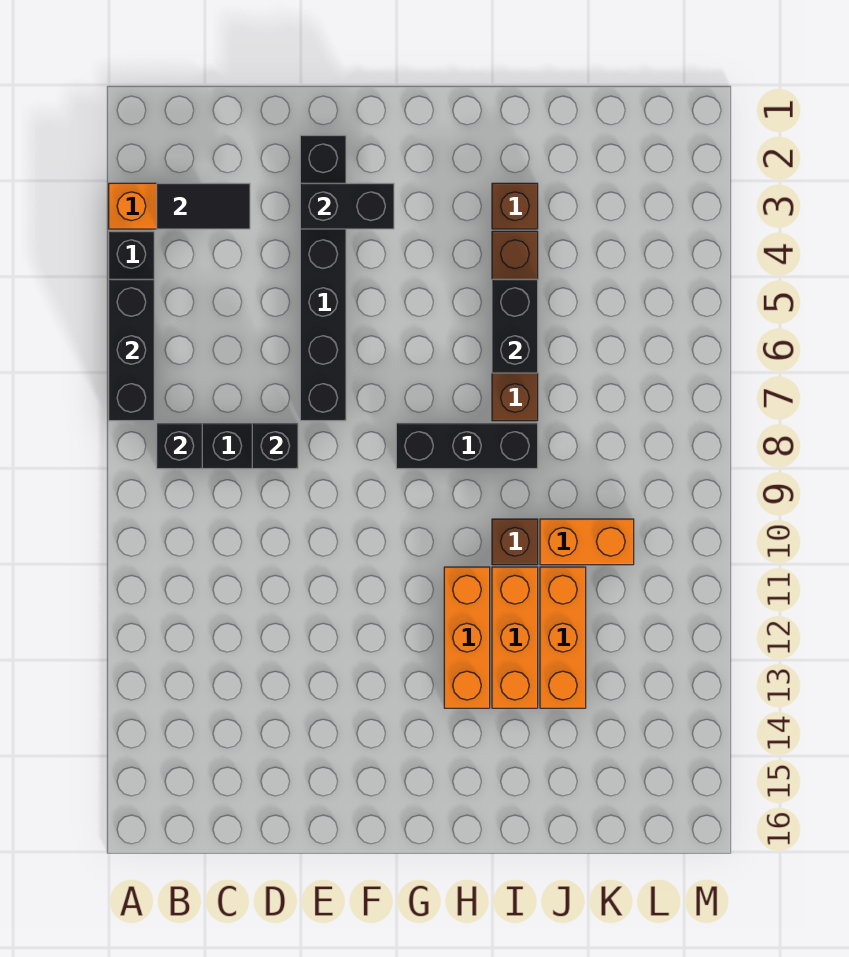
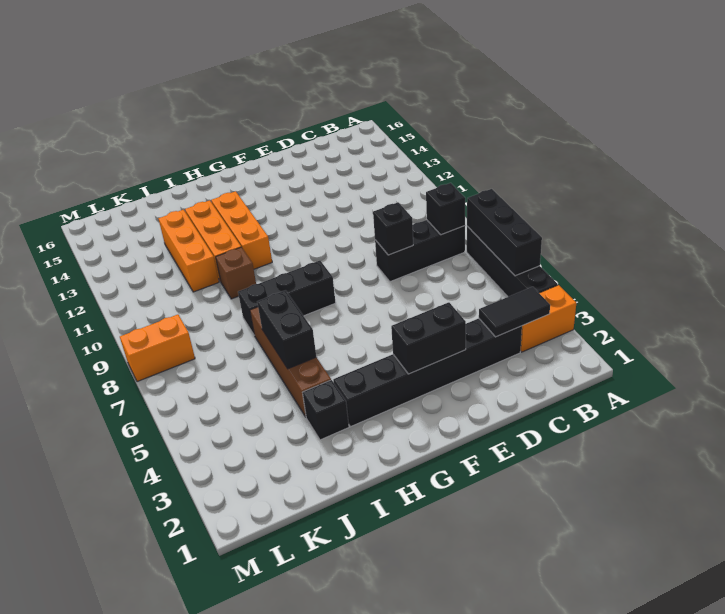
black 1x6 brick [300,135,346,421] -> black 1x6 brick turned to [333,318,522,427]
brown 1x1 brick [492,183,538,229] -> black 1x1 brick [303,380,349,440]
orange 1x2 brick [540,519,634,565] -> orange 1x2 brick moved to [120,315,195,382]

